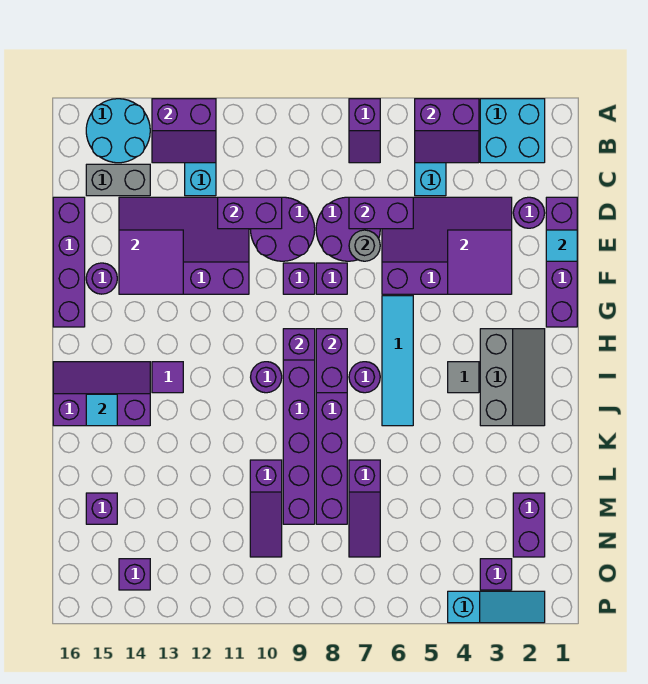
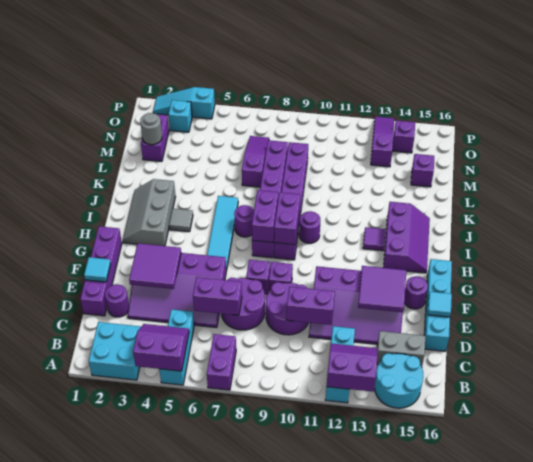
purple 1x2 slope [349,99,380,163] -> purple 1x2 brick [207,334,236,390]
purple 1x4 brick [53,197,85,327] -> cyan 1x4 brick [424,259,452,351]
grey 1x1 round brick [349,230,380,261] -> grey 1x1 round brick moved to [140,113,162,145]
purple 1x1 brick [283,329,315,360] -> purple 1x2 brick [274,192,300,245]
purple 2x3 slope [53,362,150,426] -> purple 2x3 slope turned to [383,202,430,273]
cyan 1x1 tile [86,394,117,426] -> cyan 1x1 tile moved to [428,292,452,317]
purple 1x3 slope [250,460,282,557] -> purple 1x3 slope moved to [371,117,394,167]
purple 1x1 brick [480,559,512,590] -> cyan 1x1 brick [169,100,192,132]

